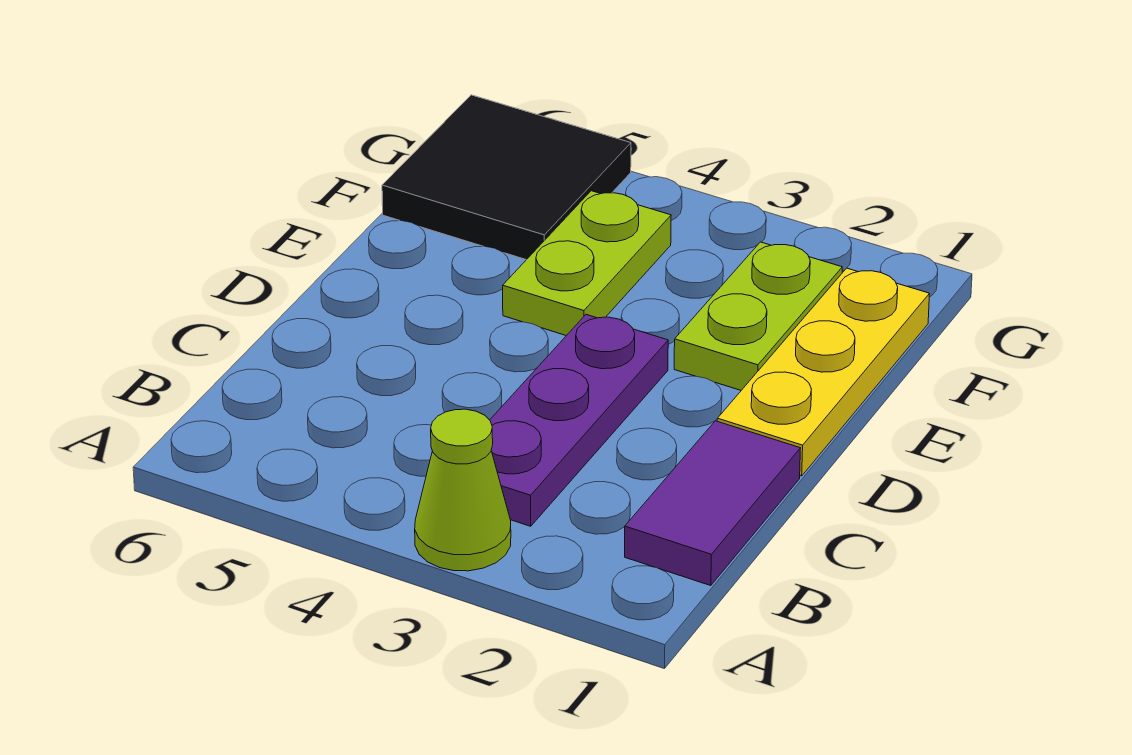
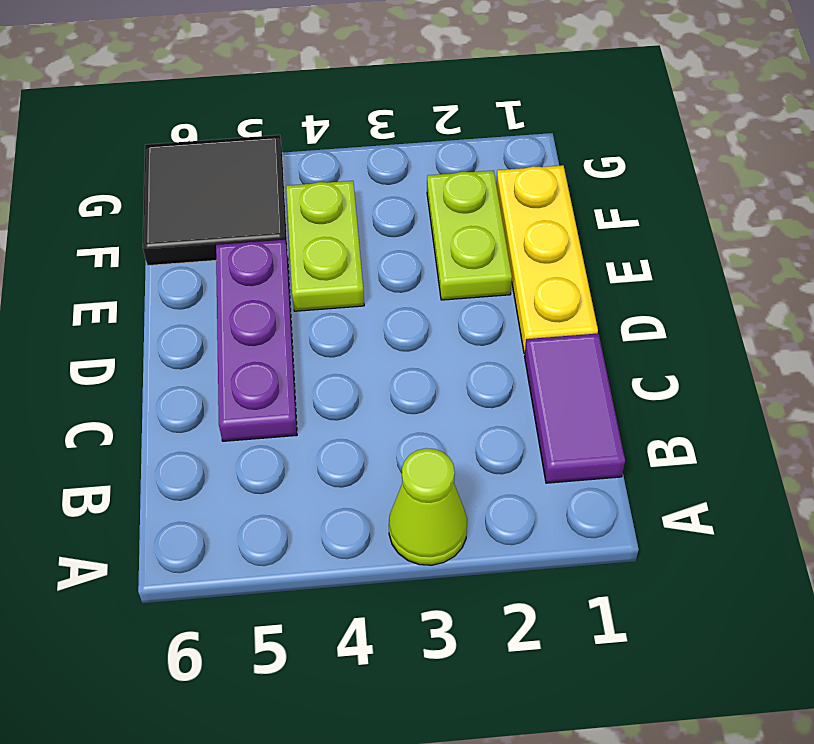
purple 1x3 plate [490,315,668,526] -> purple 1x3 plate moved to [216,240,297,441]

